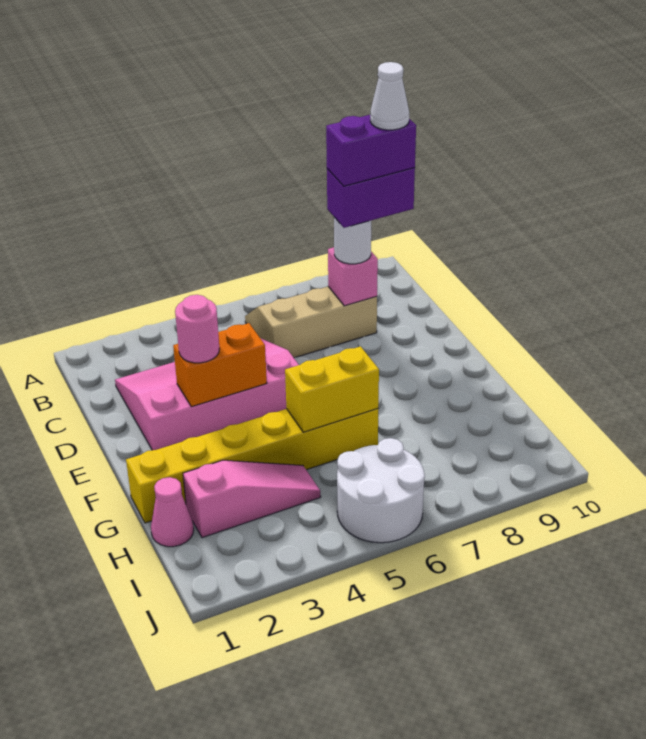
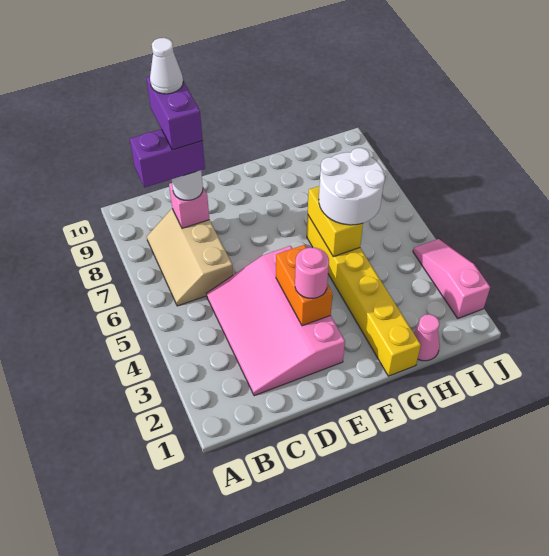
purple 1x2 brick [327,168,415,228] -> purple 1x2 brick turned to [130,129,205,187]
pink 1x3 slope [183,460,321,538] -> pink 1x3 slope moved to [413,239,490,318]
white 2x2 round brick [337,438,425,543] -> white 2x2 round brick moved to [319,148,385,225]

